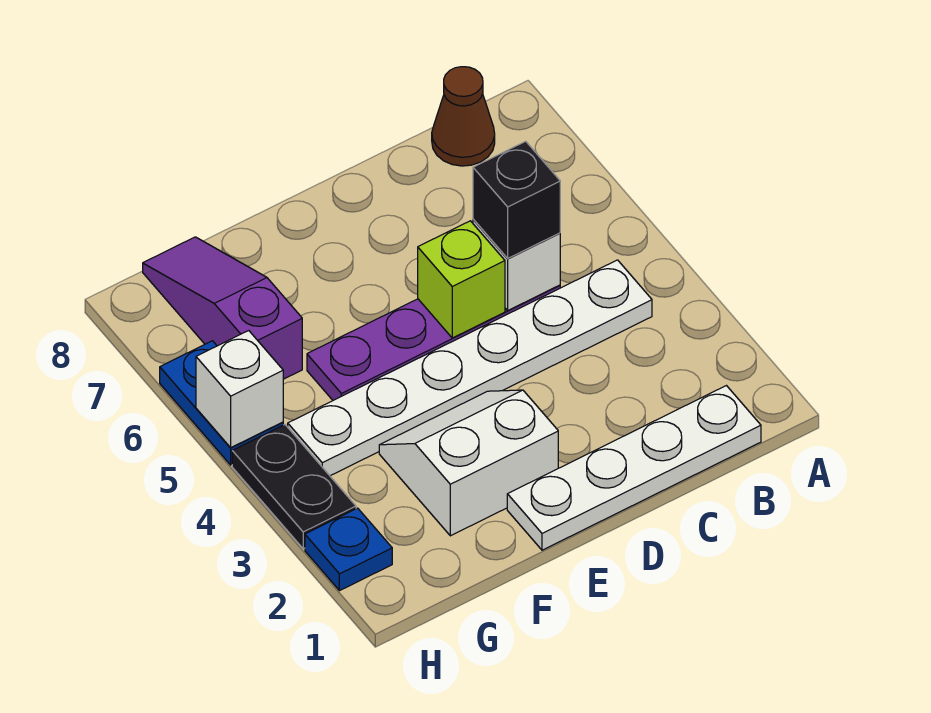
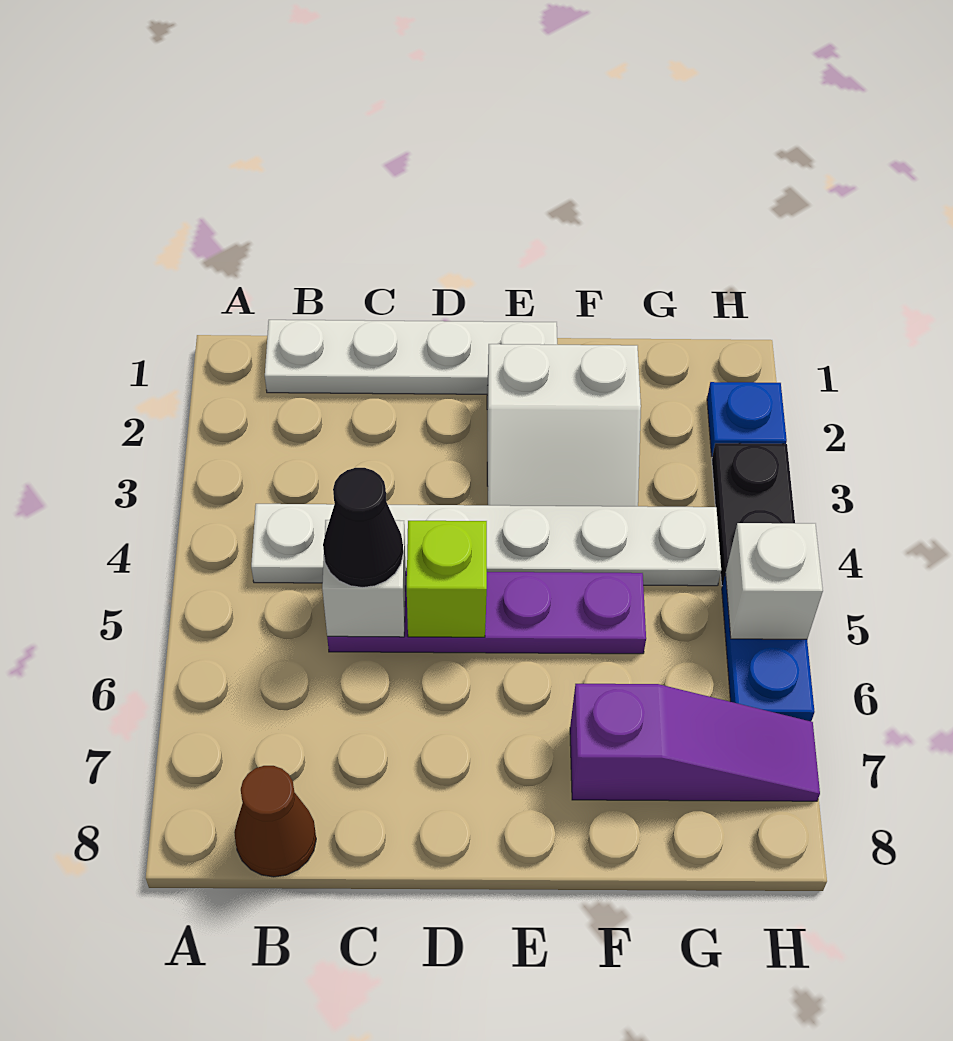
black 1x1 brick [473,141,560,258] -> black 1x1 cone [323,468,403,588]
purple 1x3 slope [143,237,302,379] -> purple 1x3 slope turned to [570,684,820,801]

